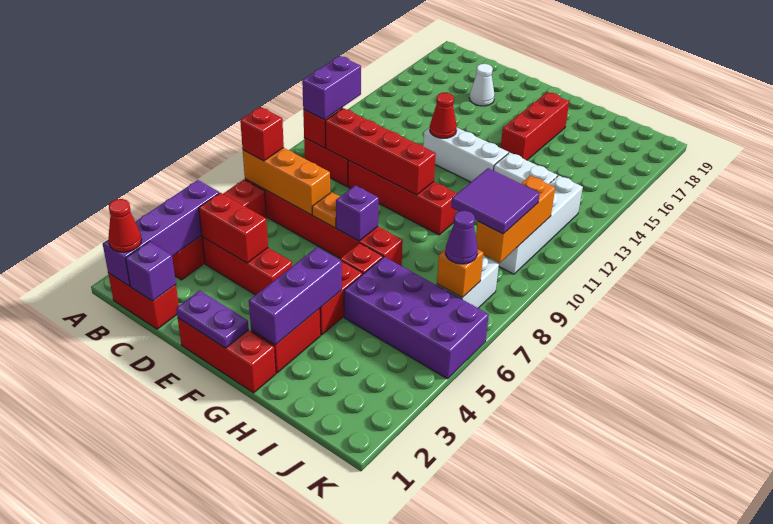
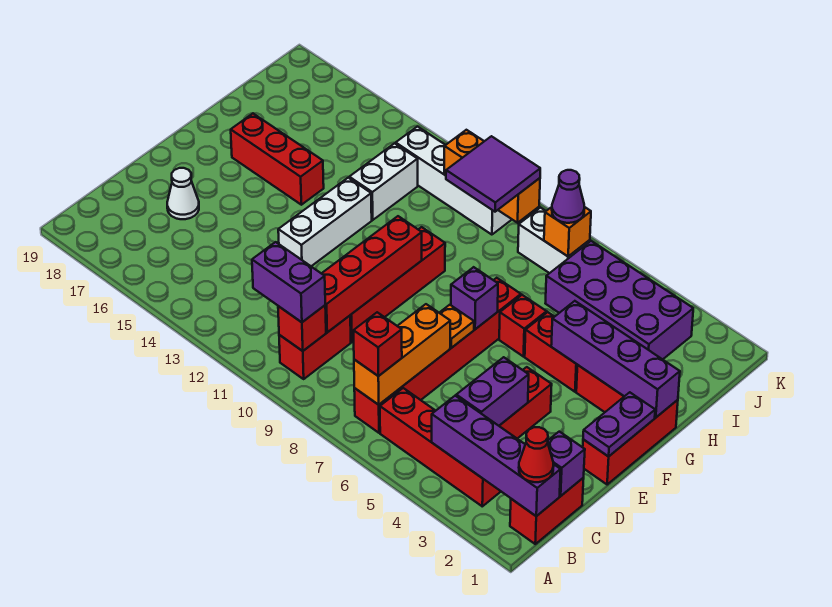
red 1x2 brick [199,193,268,263] -> purple 1x2 brick [456,357,529,426]
red 1x1 cone [430,93,457,138] -> none
purple 1x3 brick [249,247,342,345] -> purple 1x4 brick [551,301,680,417]
purple 2x4 brick [344,257,489,379] -> purple 2x4 brick turned to [545,241,693,359]

